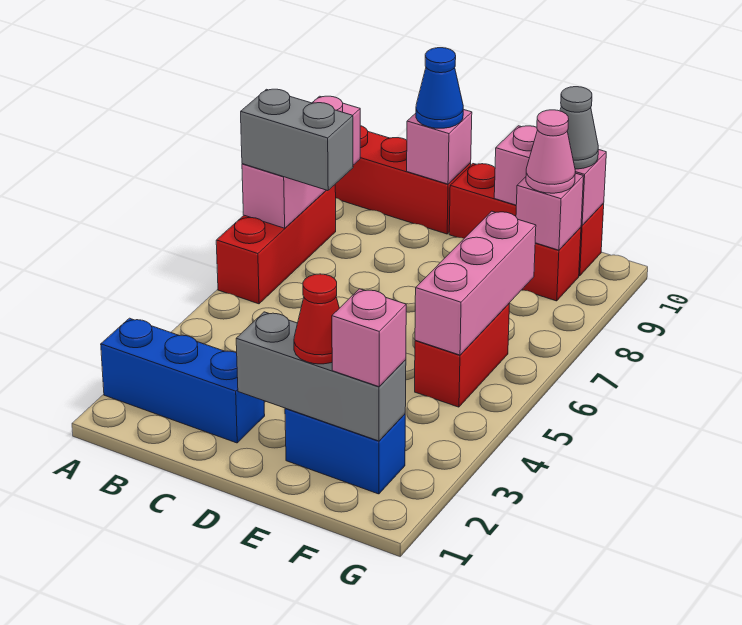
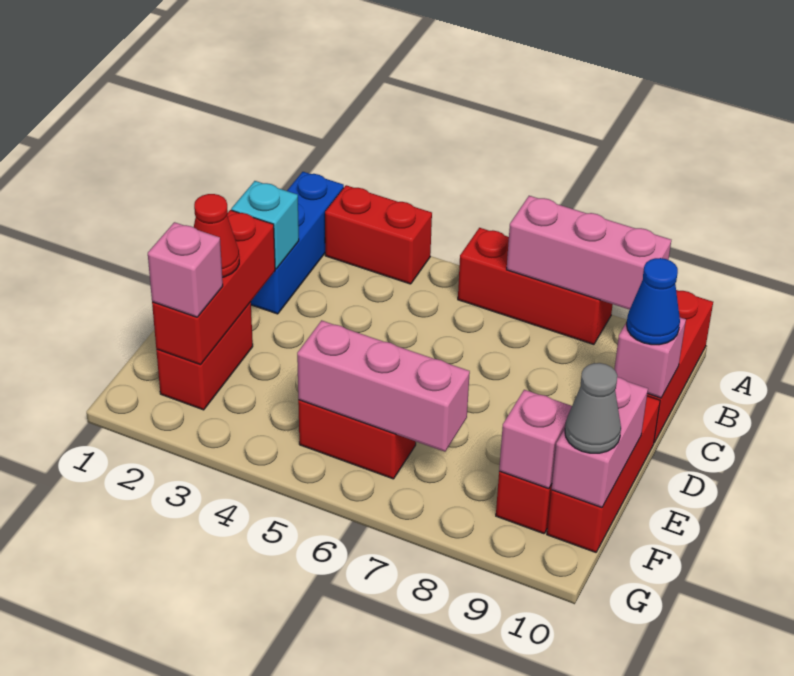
none -> red 1x2 brick [325,185,432,284]
grey 1x2 brick [241,89,353,191] -> none
none -> cyan 1x1 brick [231,181,299,269]
grey 1x3 brick [236,312,406,441] -> red 1x3 brick [152,210,275,365]
blue 1x2 brick [285,408,405,494] -> red 1x2 brick [156,302,253,410]
pink 1x1 cone [526,110,575,193] -> none

